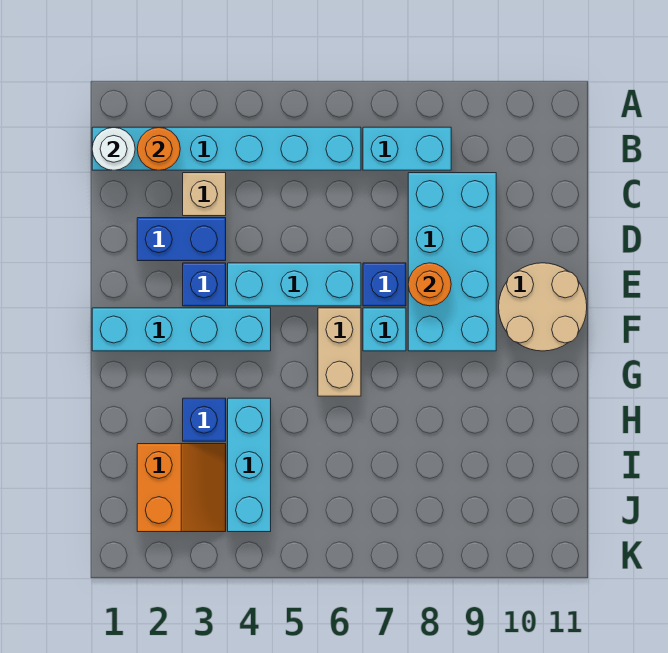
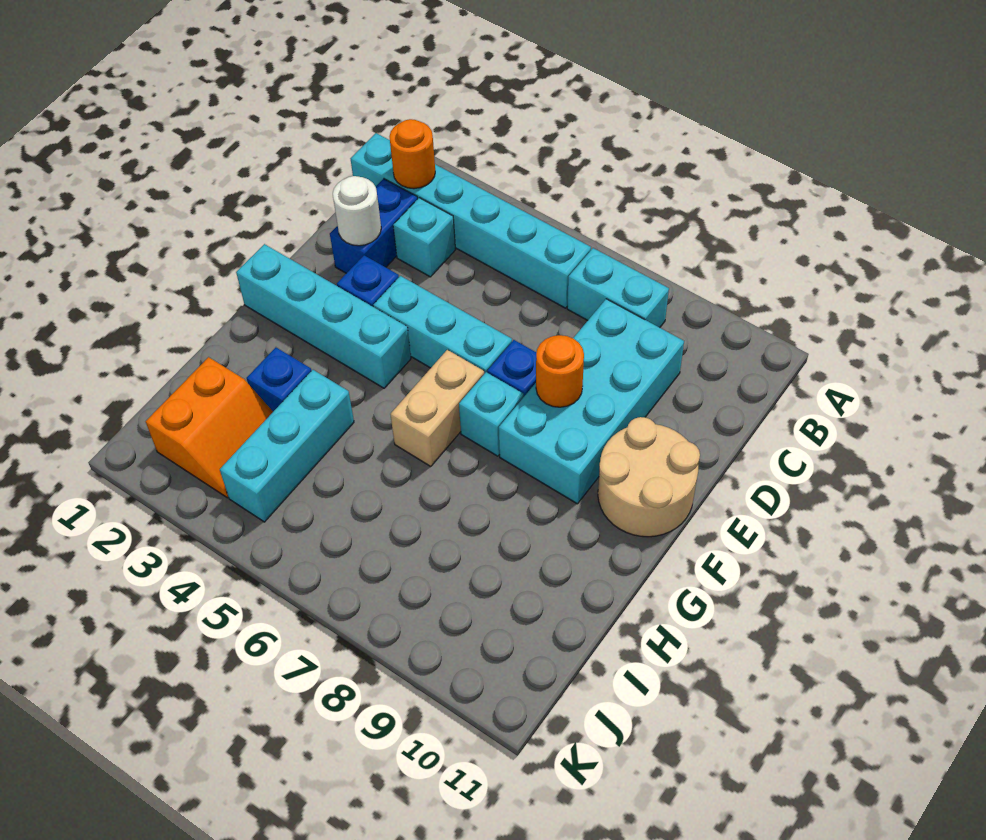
white 1x1 round brick [92,127,135,170] -> white 1x1 round brick moved to [333,176,381,246]
tan 1x1 brick [183,173,226,216] -> cyan 1x1 brick [393,198,455,277]
blue 1x2 brick [137,218,226,261] -> blue 1x2 brick turned to [330,179,418,273]

